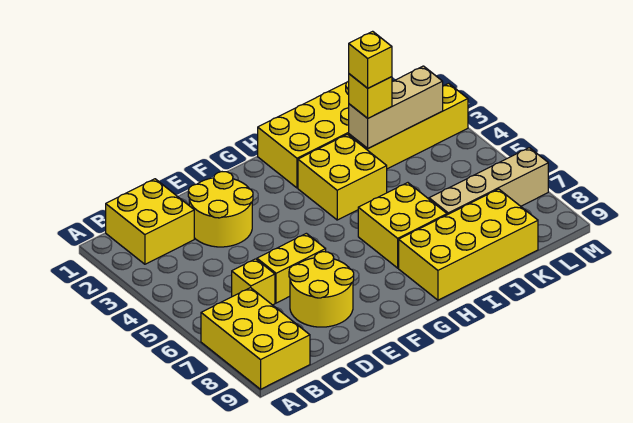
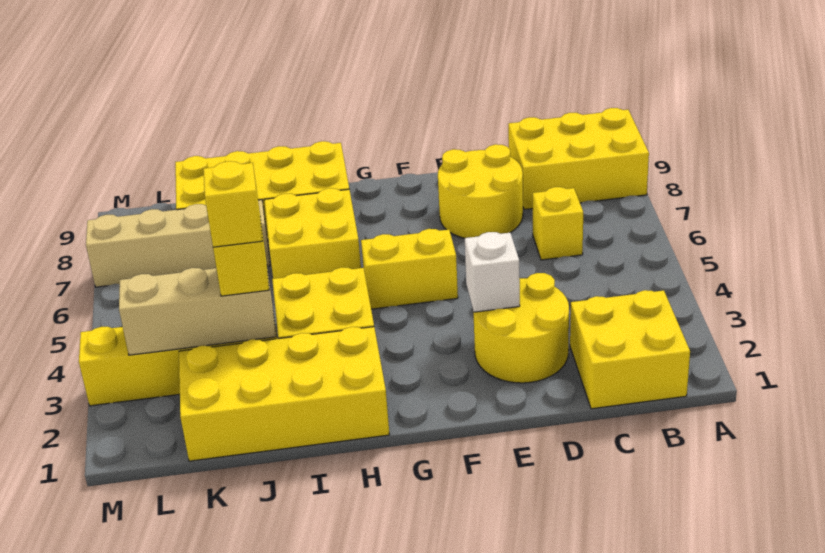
yellow 2x3 brick [201,288,310,389] -> yellow 2x3 brick turned to [508,108,649,210]
yellow 1x2 brick [257,233,326,303] -> yellow 1x2 brick moved to [361,229,458,309]
none -> white 1x1 brick [465,232,520,312]

